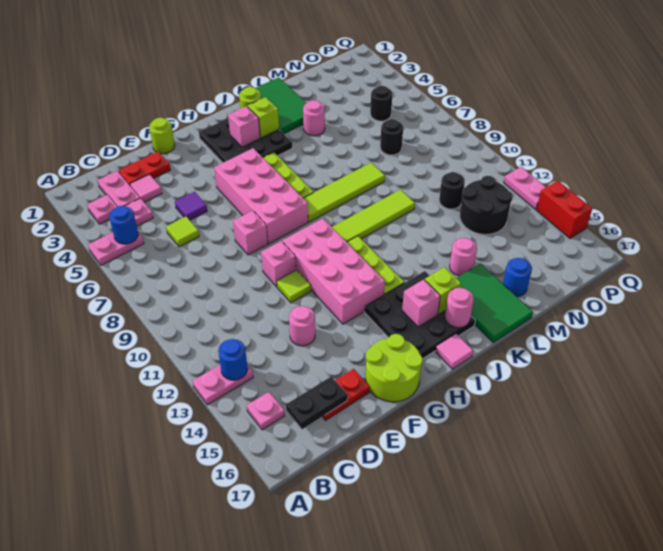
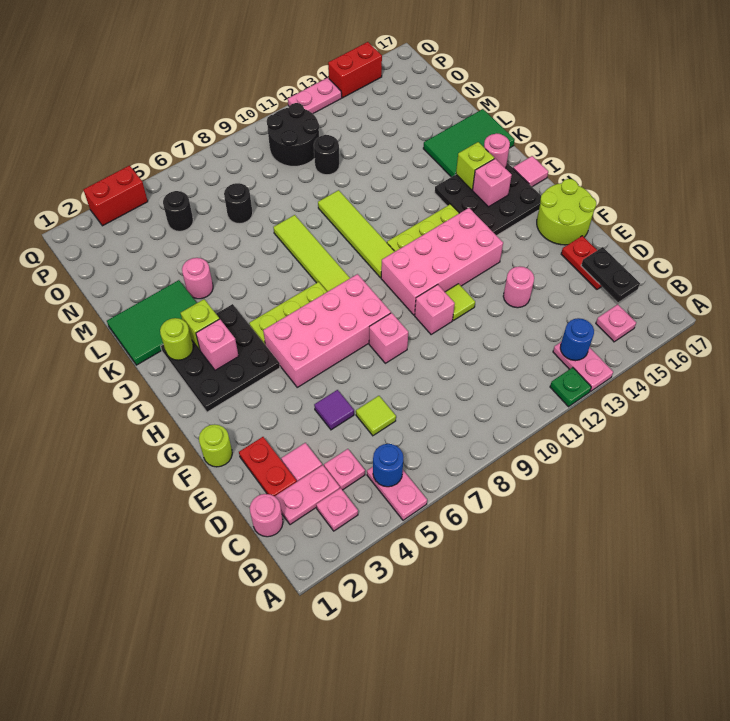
none -> green 1x1 plate [550,367,591,407]
pink 1x1 round brick [450,238,477,276] -> pink 1x1 round brick moved to [250,494,283,537]
blue 1x1 round brick [503,258,532,297] -> none
black 2x2 round brick [460,176,513,235] -> black 2x2 round brick moved to [267,103,319,166]
none -> red 1x2 brick [83,166,148,226]

